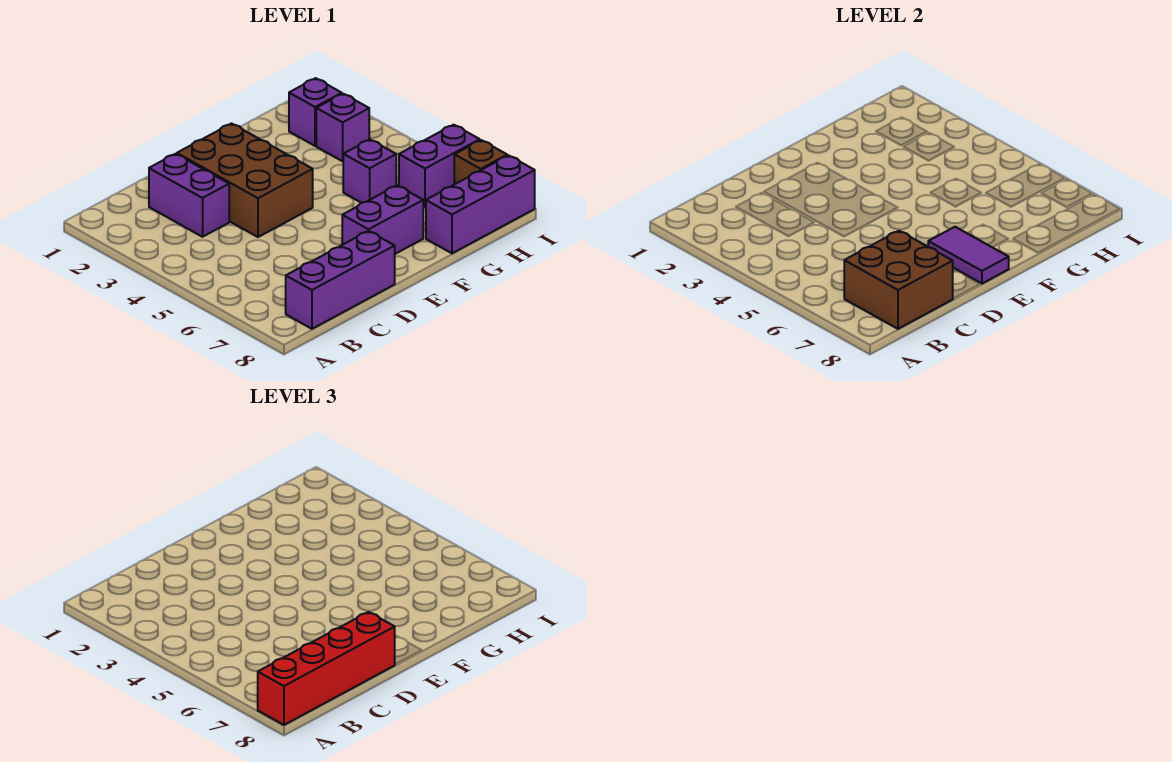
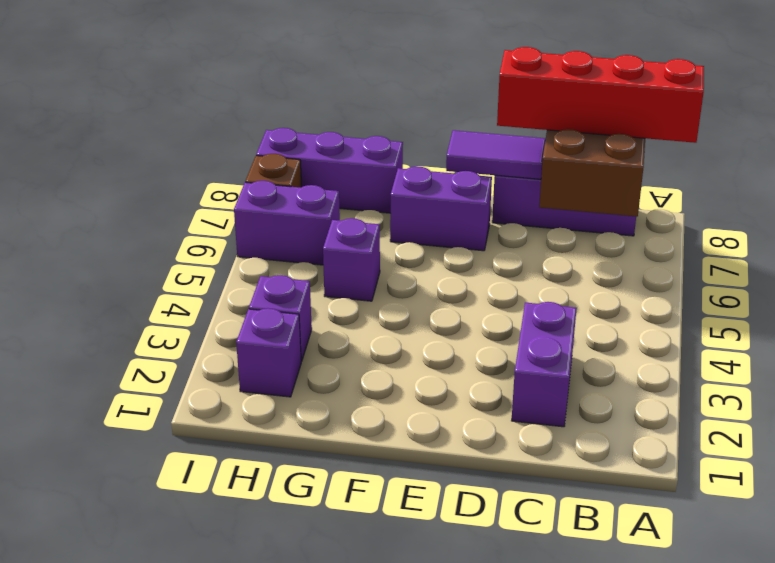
brown 2x3 brick [177,124,313,237] -> none
purple 1x2 tile [928,227,1009,284] -> purple 1x2 tile turned to [446,130,546,179]

